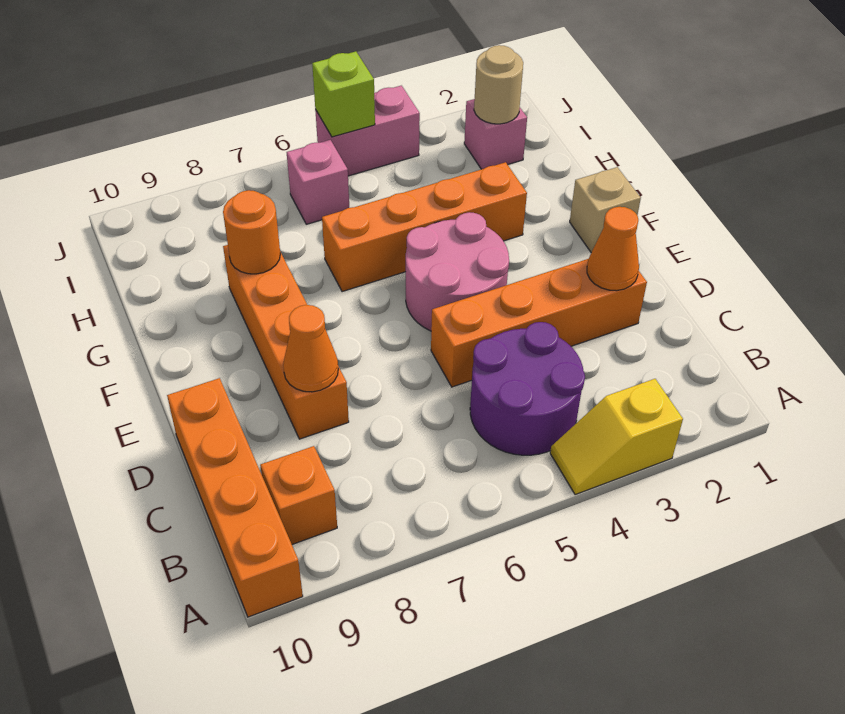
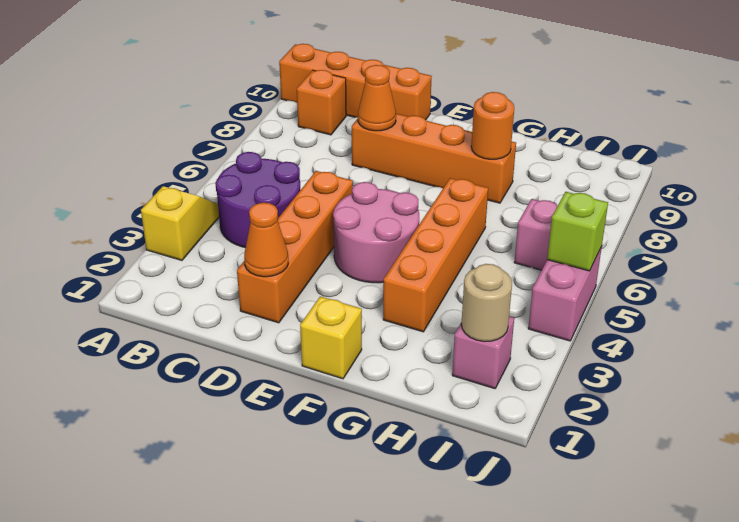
tan 1x1 brick [570,167,641,253] -> yellow 1x1 brick [300,296,362,379]

